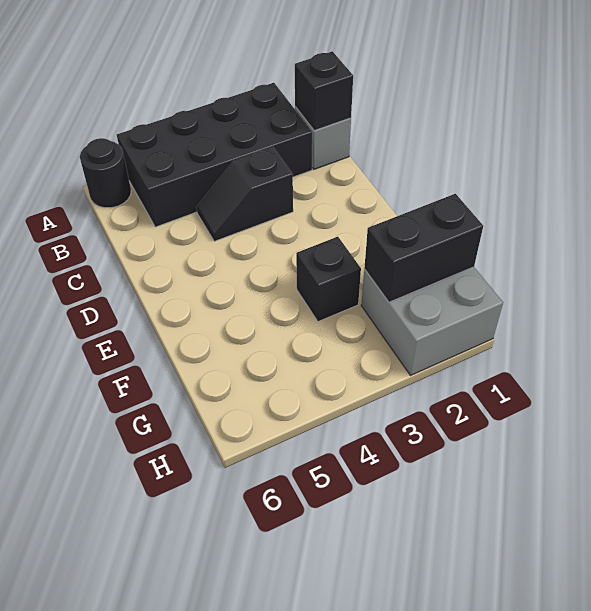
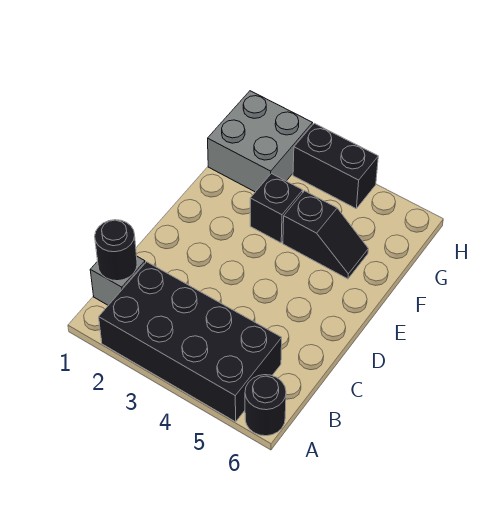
black 1x1 brick [295,51,353,131] -> black 1x1 round brick [95,220,137,281]
black 1x2 slope [196,147,293,241] -> black 1x2 slope moved to [283,191,368,279]
black 1x2 brick [364,194,483,302] -> black 1x2 brick moved to [293,123,378,208]

